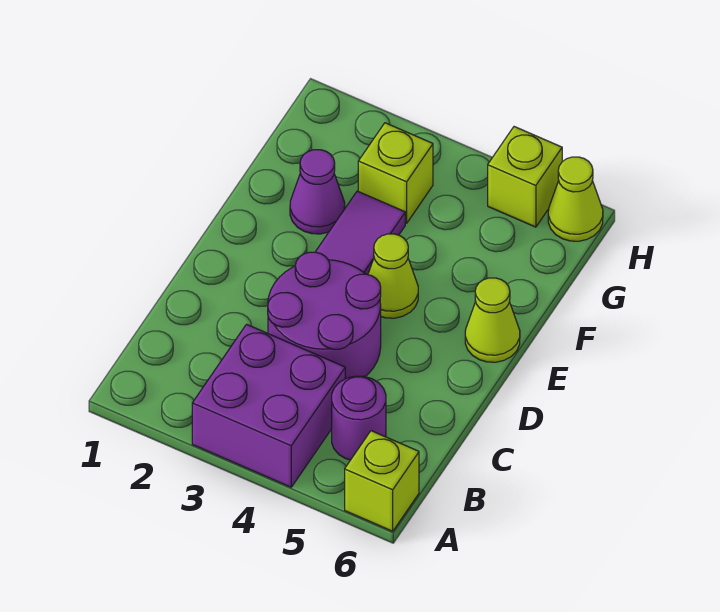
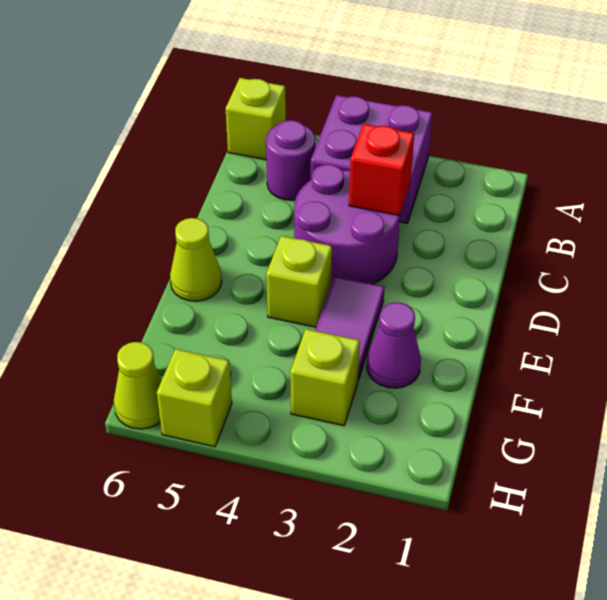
none -> red 1x1 brick [349,124,414,215]
lime 1x1 cone [368,234,418,318] -> lime 1x1 brick [266,236,332,327]

